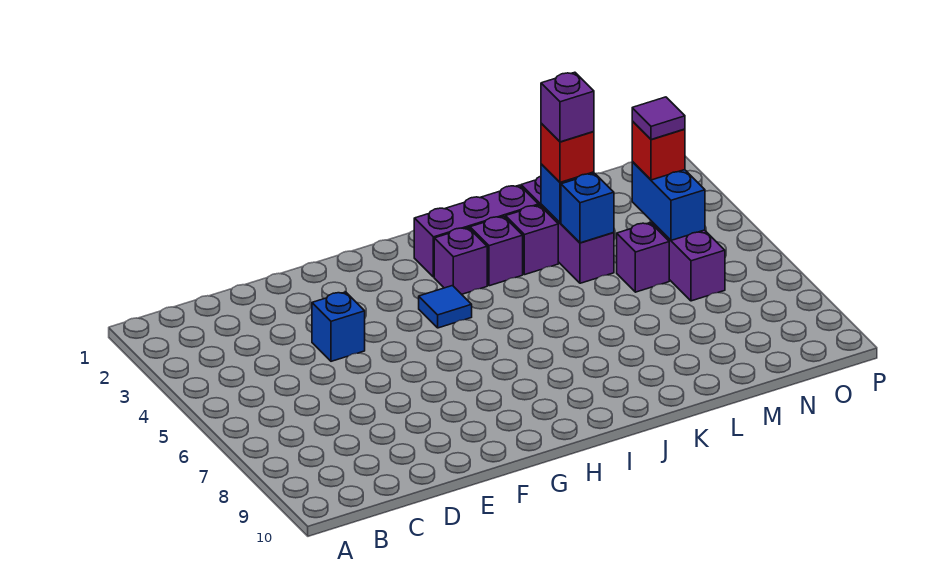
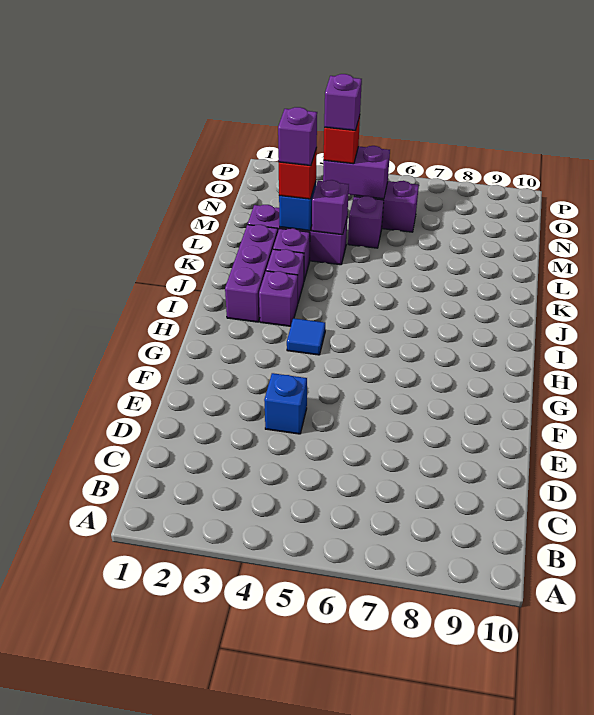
blue 1x1 brick [561,173,614,243] -> purple 1x1 brick [312,180,349,235]
blue 1x2 brick [632,161,705,240] -> purple 1x2 brick [323,146,390,199]
purple 1x1 tile [632,97,685,139] -> purple 1x1 brick [324,74,362,131]

